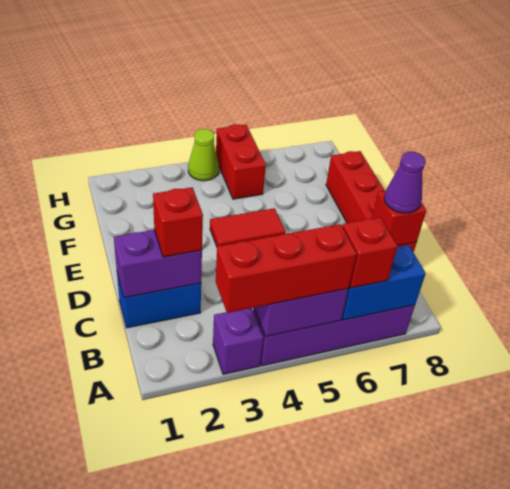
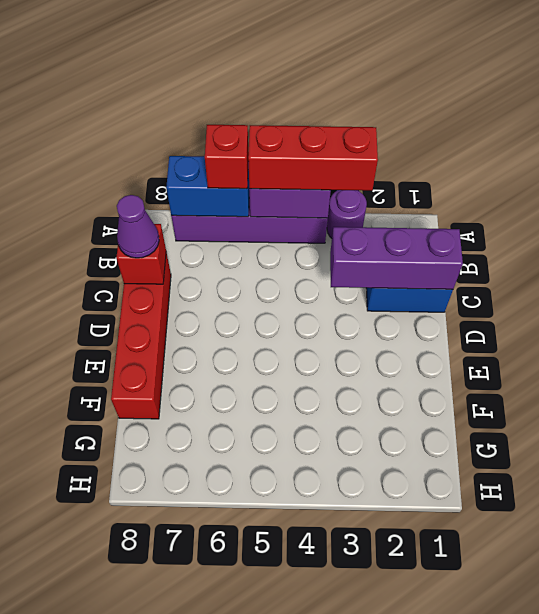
purple 1x1 brick [213,308,263,374] -> purple 1x1 round brick [327,190,367,238]
purple 1x2 brick [114,230,202,298] -> purple 1x3 brick [330,227,463,289]
red 1x1 brick [153,187,203,257] -> none
red 1x2 tile [210,208,285,246] -> none
red 1x2 brick [216,124,266,199] -> none
lime 1x1 cone [188,129,219,181] -> none

